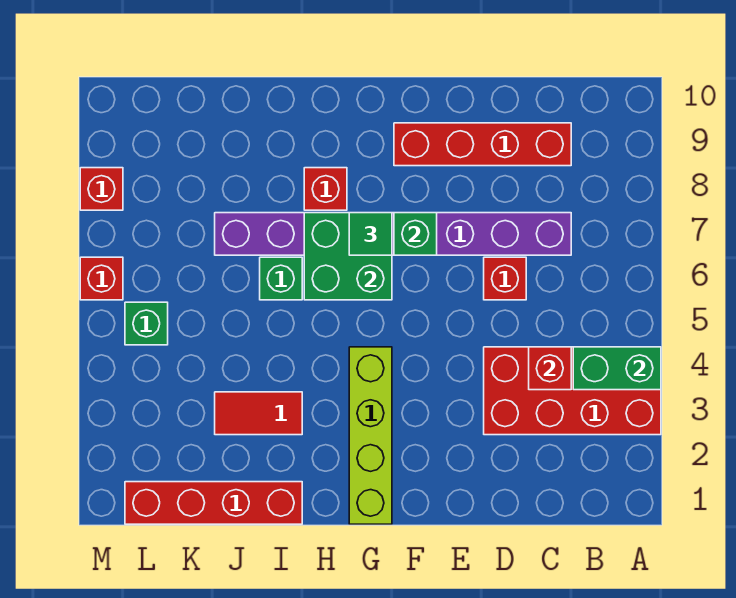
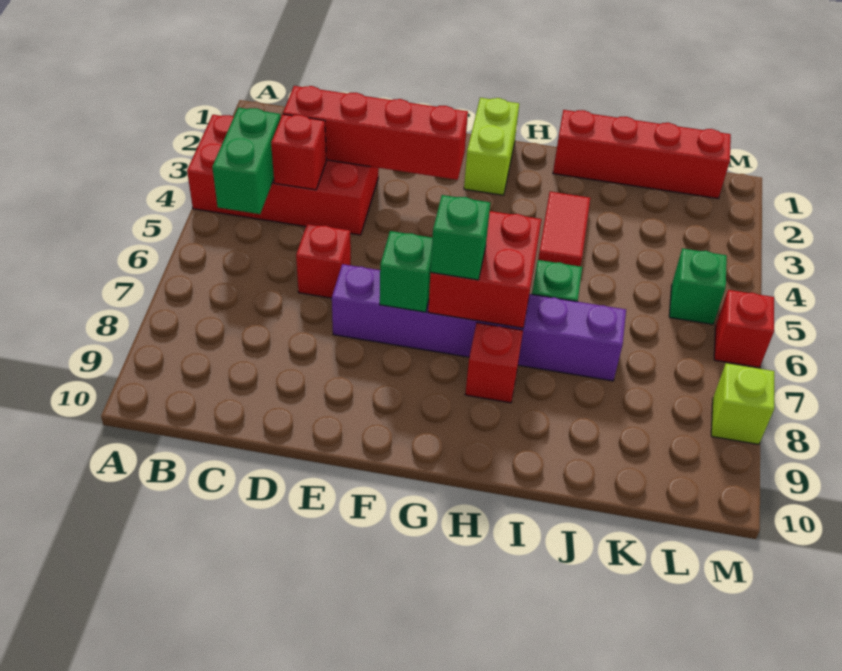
green 1x2 brick [573,347,661,390] -> green 1x2 brick turned to [212,108,281,214]
purple 1x8 brick [215,213,571,255] -> purple 1x6 brick [332,264,626,381]
red 1x4 brick [394,123,571,166] -> red 1x4 brick moved to [283,86,468,180]
lime 1x4 brick [349,347,392,524] -> lime 1x2 brick [464,98,519,195]
green 2x2 brick [304,213,392,300] -> red 2x2 brick [428,211,542,328]
green 1x1 tile [349,213,392,255] -> green 1x1 brick [431,195,490,280]
red 1x2 tile [215,392,302,435] -> red 1x2 tile turned to [538,192,590,266]
red 1x1 brick [80,168,123,210] -> lime 1x1 brick [711,363,774,444]

